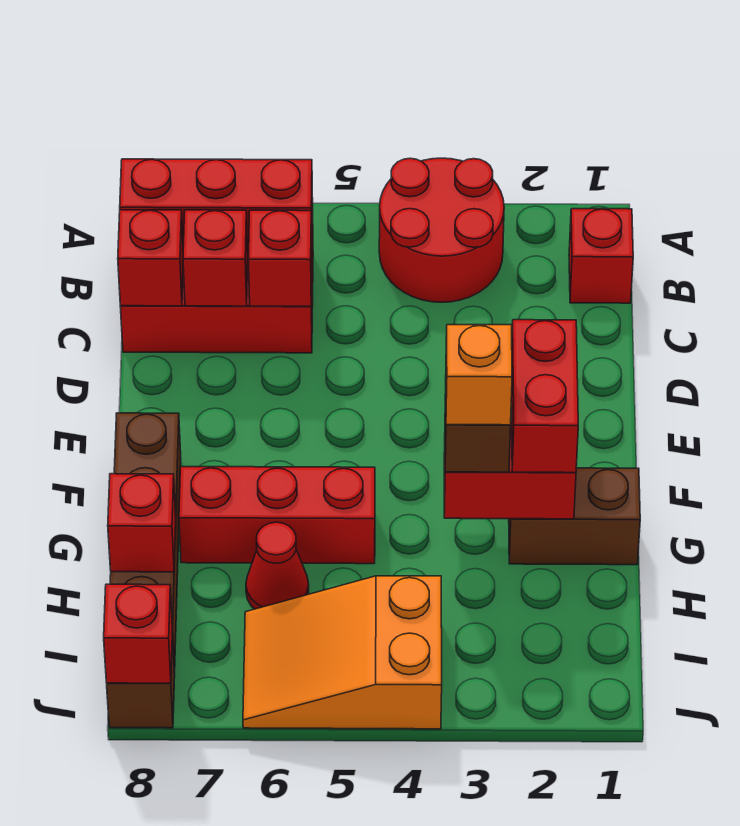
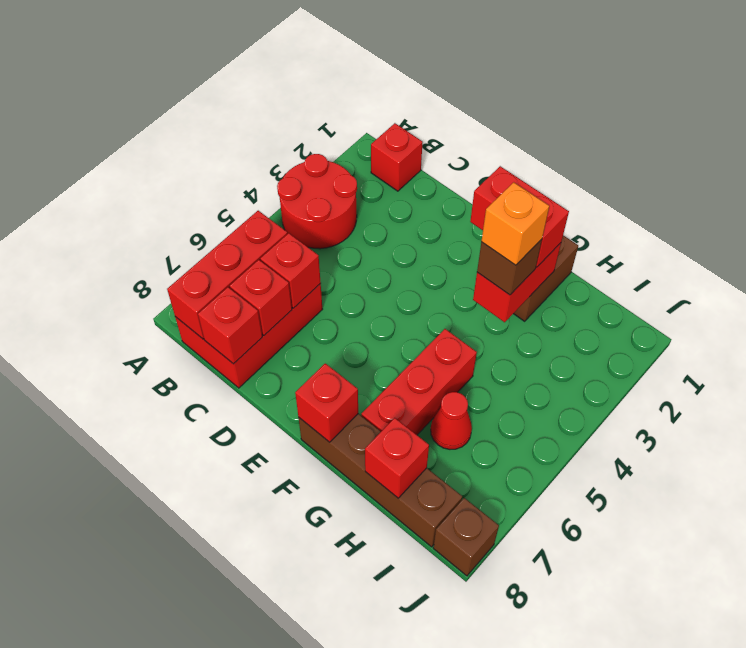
orange 2x3 slope [243,576,442,729] -> none
red 1x1 brick [104,584,172,683] -> red 1x1 brick moved to [295,363,358,442]

